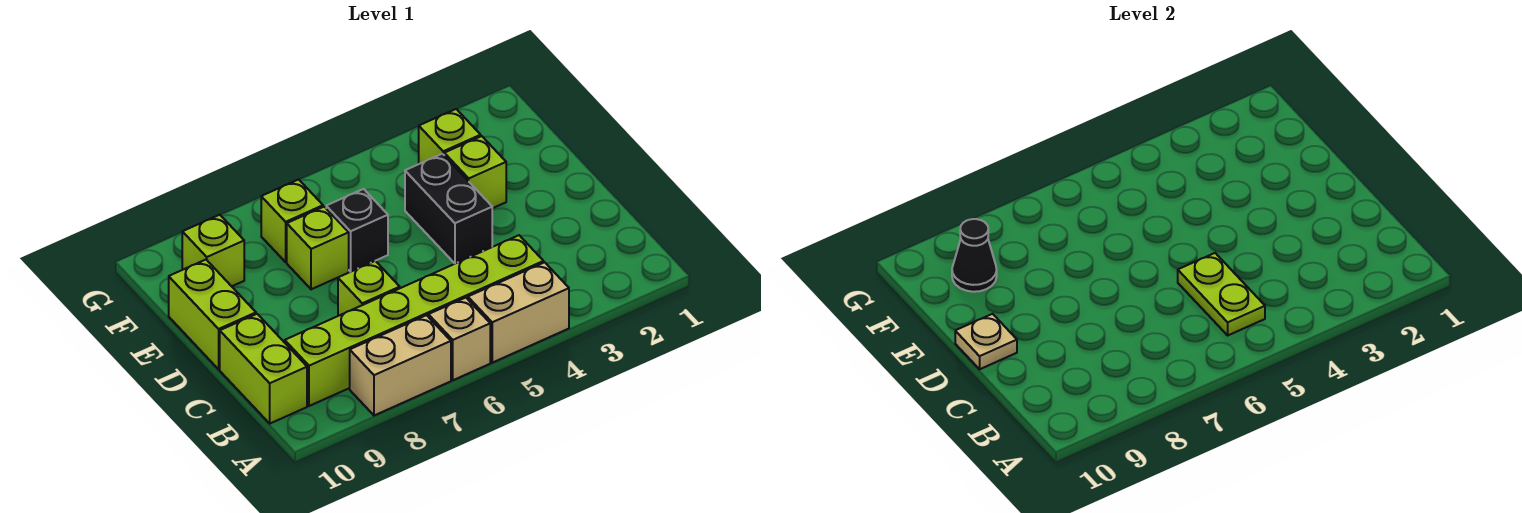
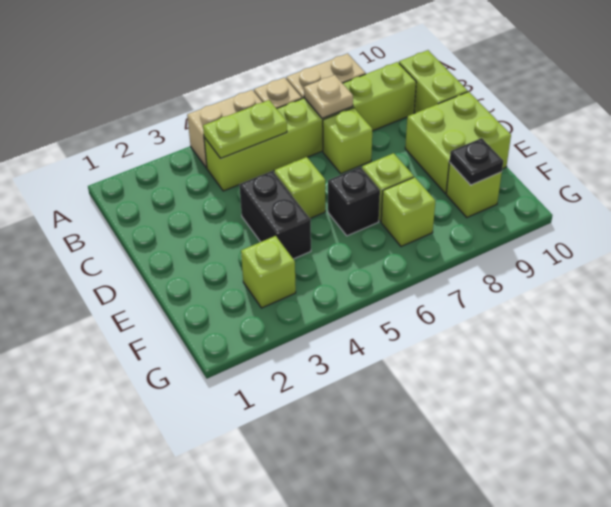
lime 1x2 plate [1178,253,1265,335] -> lime 1x2 plate turned to [203,100,287,158]
lime 1x2 brick [169,260,256,369] -> lime 2x2 brick [405,92,511,193]
tan 1x1 plate [955,314,1017,369] -> tan 1x1 plate moved to [304,75,353,118]
lime 1x1 brick [444,136,506,208] -> lime 1x1 brick moved to [274,157,325,218]
black 1x1 cone [952,219,997,292] -> black 1x1 plate [450,138,503,185]

